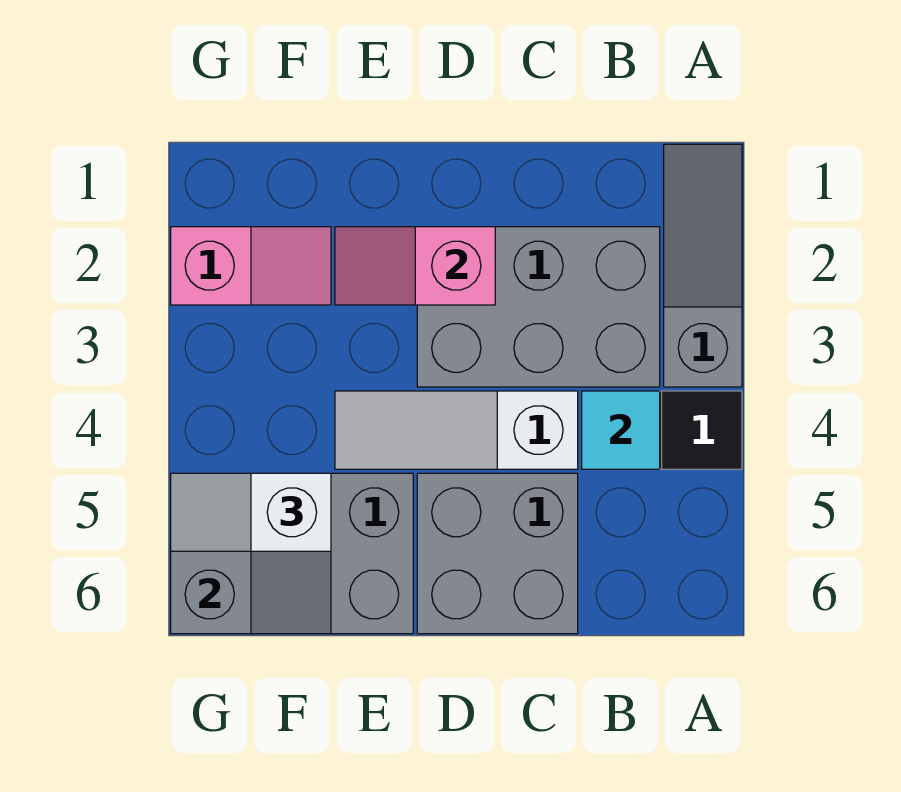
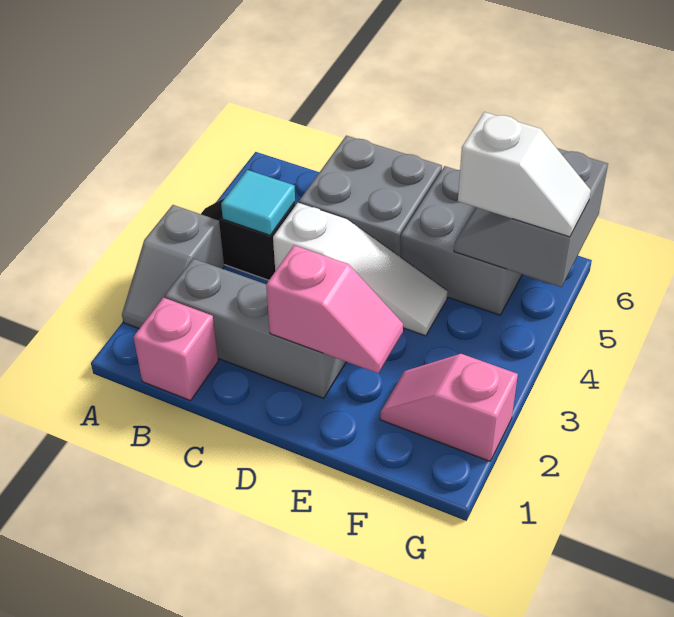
grey 1x3 slope [664,144,742,387] -> grey 1x2 slope [122,205,224,328]
none -> pink 1x1 brick [134,298,218,401]
grey 2x3 brick [417,227,660,387] -> grey 1x3 brick [165,259,346,398]

